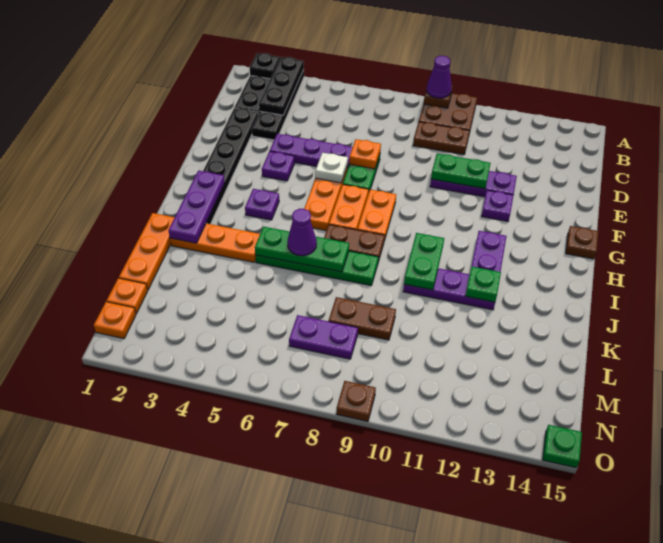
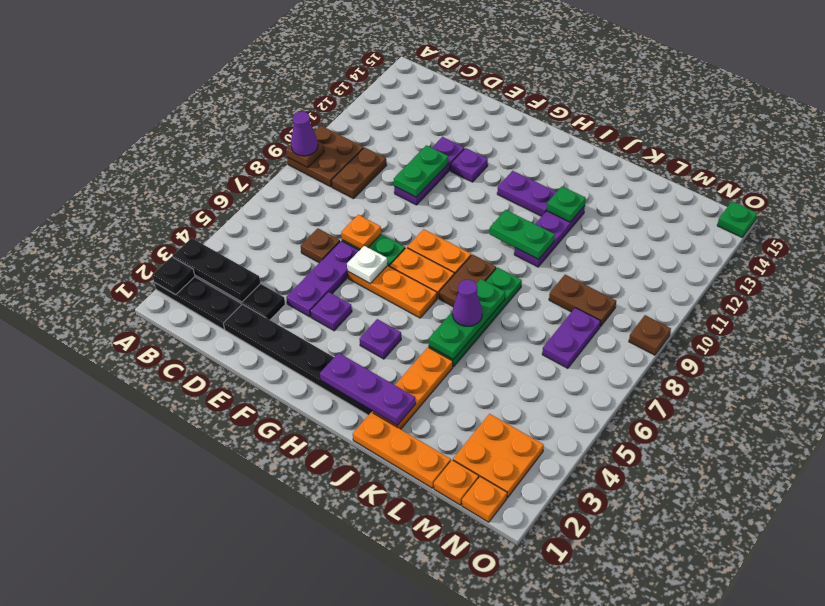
brown 1x1 plate [566,226,598,259] -> brown 1x1 plate moved to [301,228,340,263]
brown 1x2 plate [329,297,396,340] -> brown 1x2 plate turned to [549,275,616,327]
none -> orange 2x2 plate [453,414,544,498]

